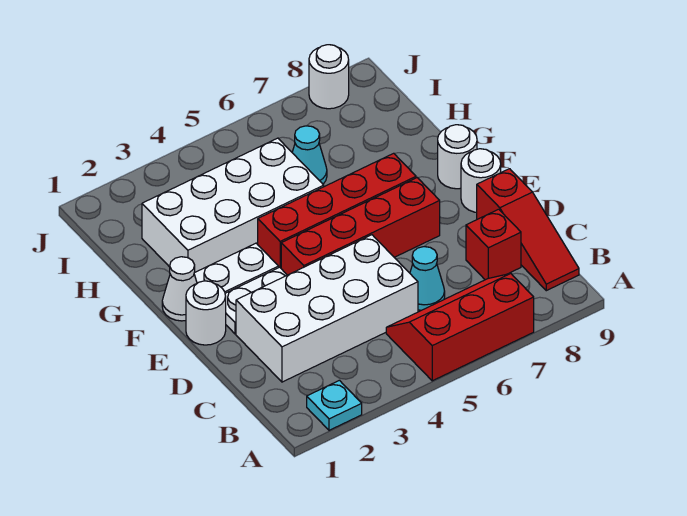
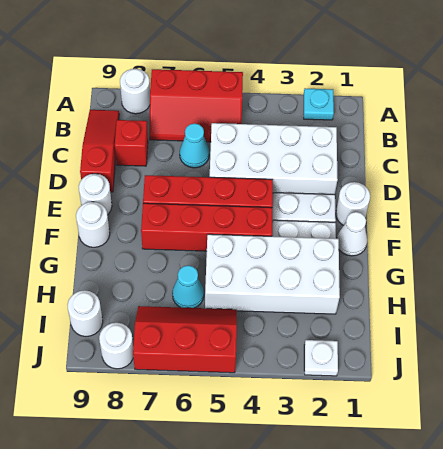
none -> white 1x1 round brick [120,69,150,114]
none -> red 2x3 slope [133,306,237,373]
none -> white 1x1 round brick [67,290,103,337]
none -> white 1x1 plate [304,340,338,376]

